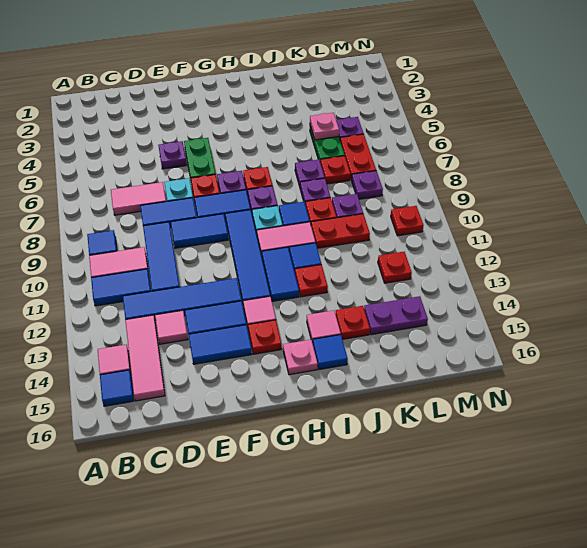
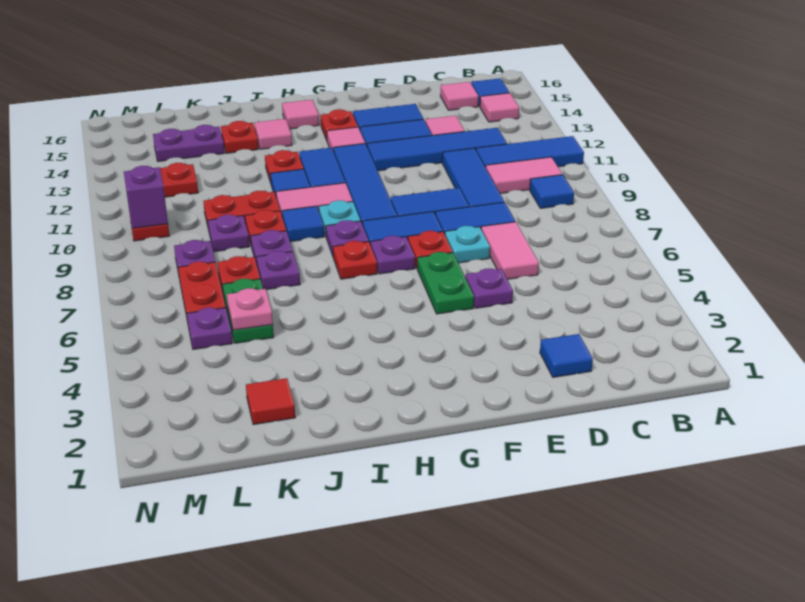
blue 1x2 tile [91,269,151,306] -> blue 1x3 tile [476,136,584,167]
pink 1x2 tile [111,182,166,215] -> pink 1x2 tile turned to [481,222,539,279]
pink 1x3 tile [125,315,165,401] -> pink 1x1 tile [440,82,478,110]
pink 1x1 plate [283,340,318,375] -> pink 1x1 tile [282,100,319,129]
blue 1x1 tile [313,335,348,370] -> blue 1x1 tile moved to [540,334,593,377]
none -> red 1x1 tile [246,378,295,425]
none -> purple 1x1 brick [124,166,168,228]

